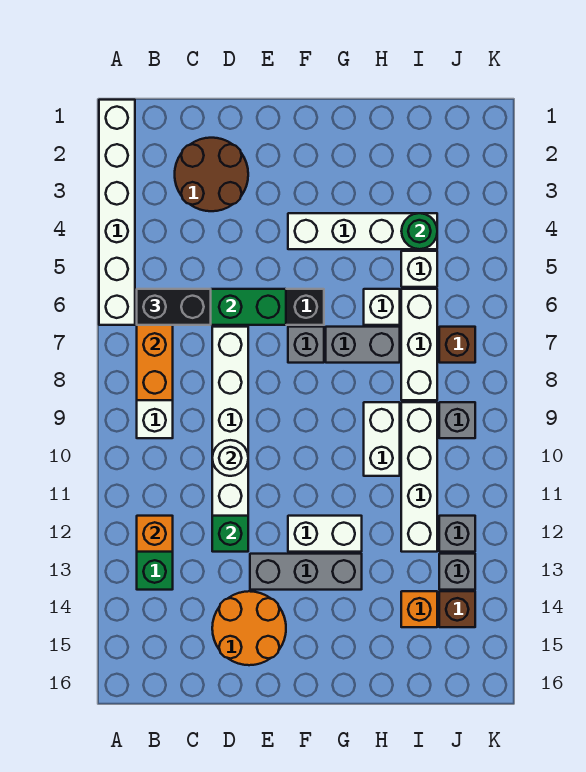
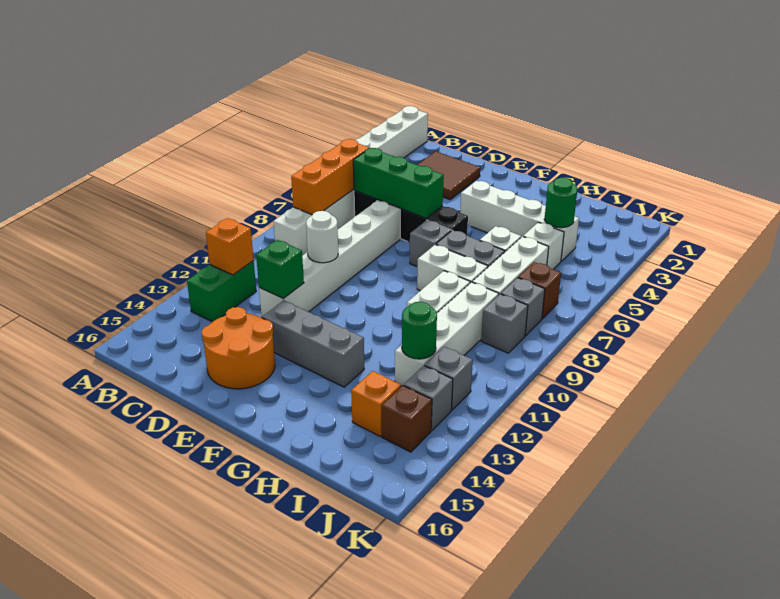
black 1x2 brick [137,289,211,325] -> none
brown 2x2 round brick [175,138,248,211] -> brown 2x2 tile [417,151,480,199]
white 1x2 brick [288,516,362,552] -> white 1x2 brick moved to [417,245,488,291]
none -> green 1x1 round brick [402,302,437,359]
none -> grey 1x1 brick [501,278,545,336]

